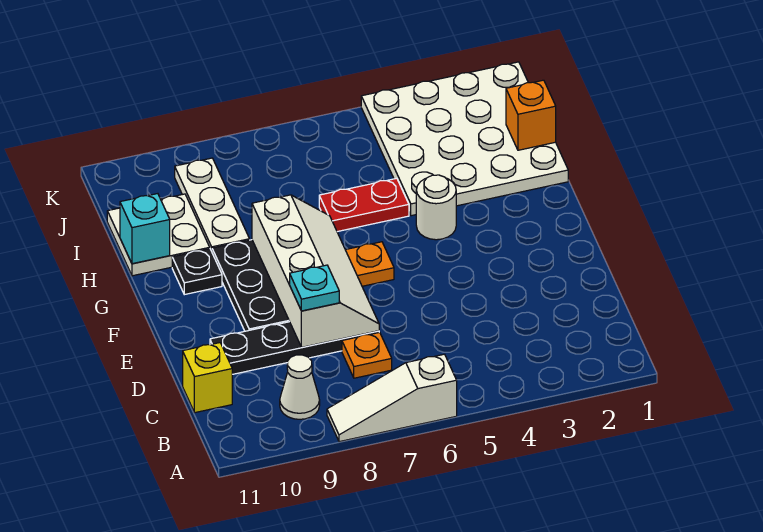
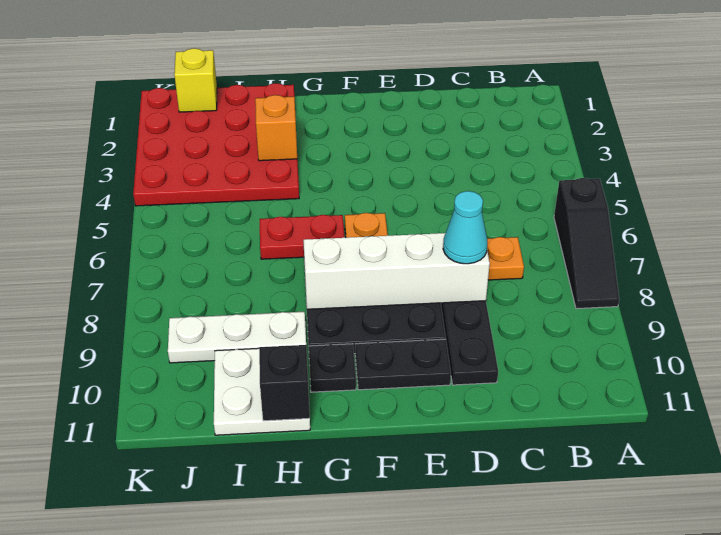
white 1x3 slope [327,354,457,442] -> black 1x3 slope [554,178,619,309]
white 1x1 cone [280,355,320,419] -> none
yellow 1x1 brick [183,343,232,413] -> yellow 1x1 brick moved to [174,48,217,112]
cyan 1x1 plate [290,265,339,311] -> cyan 1x1 cone [443,191,487,264]
none -> black 1x2 plate [355,339,451,390]
white 1x1 round brick [416,175,456,240] -> none
white 4x4 plate [361,62,568,216] -> red 4x4 plate [133,83,299,206]
red 1x2 plate [319,178,409,232] -> red 1x2 plate turned to [260,215,345,259]
cyan 1x1 brick [120,194,170,264] -> black 1x1 brick [259,345,310,421]
orange 1x1 brick [506,80,556,150] -> orange 1x1 brick moved to [255,95,297,161]

